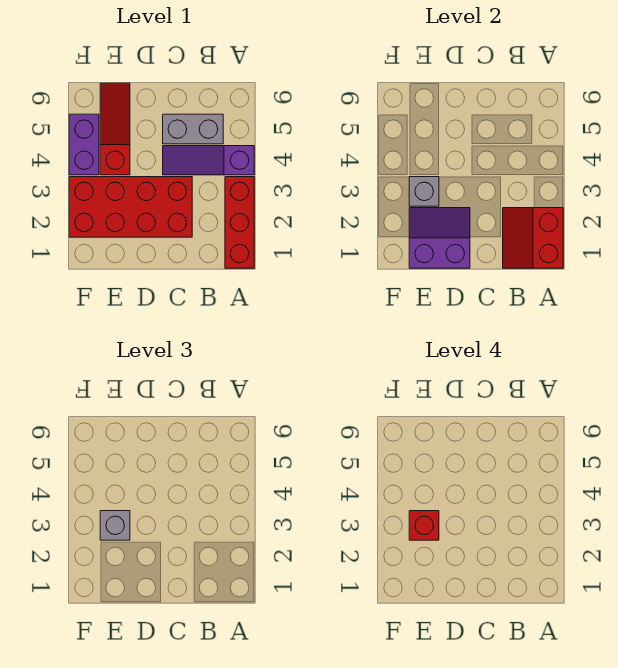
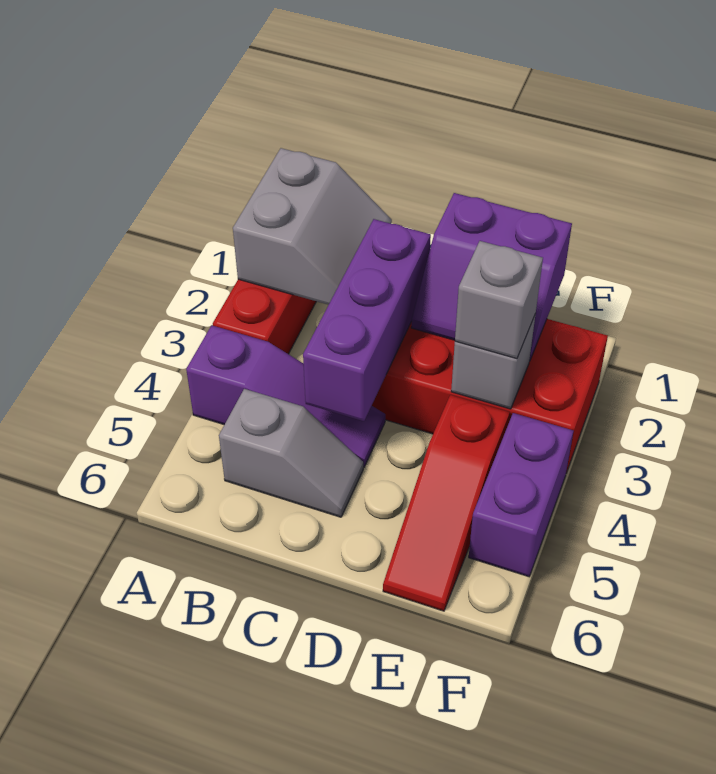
red 2x2 slope [503,208,563,268] -> grey 2x2 slope [233,148,392,305]
grey 1x2 brick [163,114,223,144] -> grey 1x2 slope [219,389,363,517]
none -> purple 1x3 brick [303,219,431,421]
red 1x1 brick [409,511,439,540] -> none

